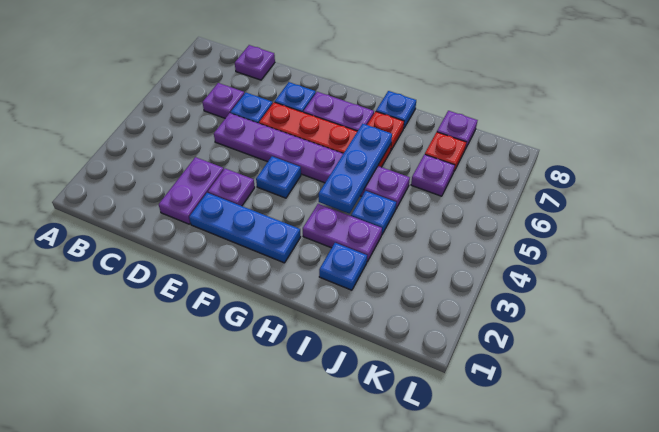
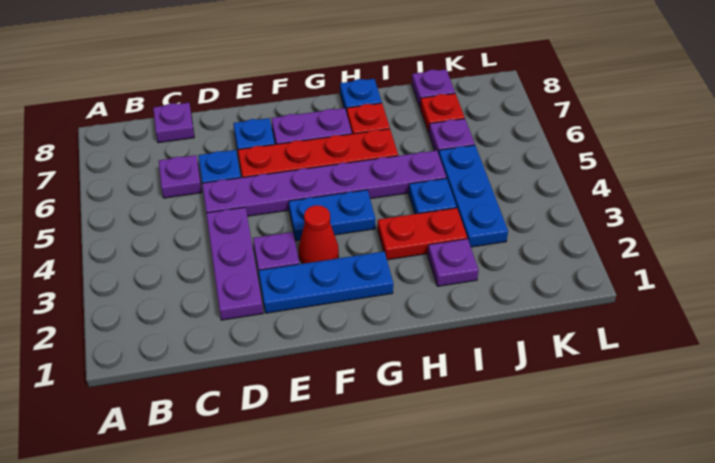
purple 1x2 plate [159,157,224,224] -> purple 1x3 plate [206,207,263,320]
none -> red 1x1 cone [299,205,339,264]
blue 1x1 plate [256,156,301,198] -> blue 1x2 plate [289,190,375,241]
purple 1x2 plate [303,204,382,262] -> red 1x2 plate [378,208,467,260]
blue 1x3 plate [319,124,392,214] -> blue 1x3 plate moved to [439,145,508,247]
blue 1x1 plate [319,243,367,290] -> purple 1x1 plate [428,239,479,286]

